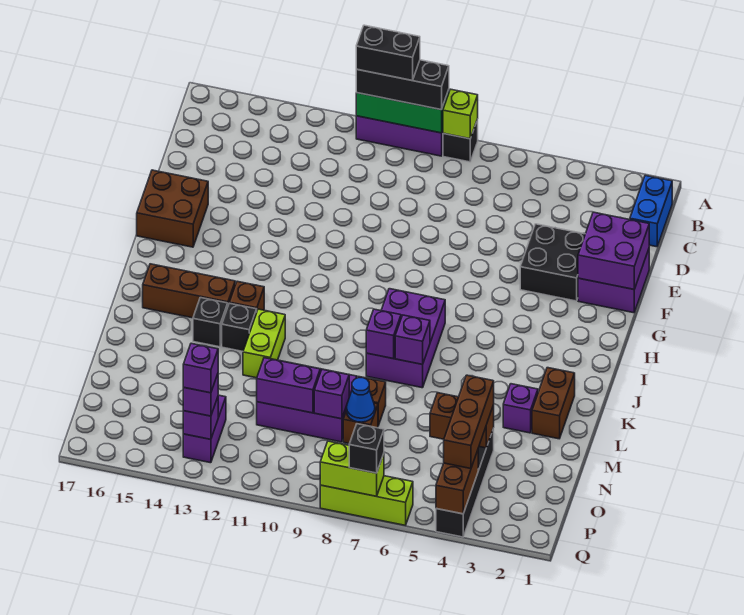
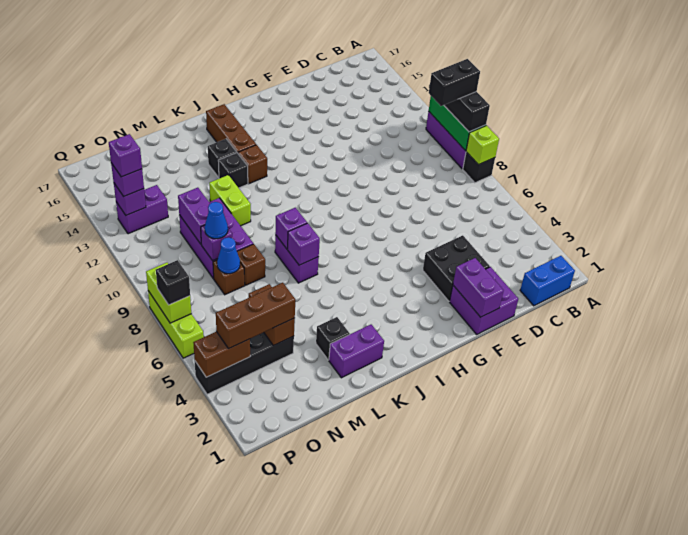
black 1x2 brick [356,25,420,81] -> black 1x2 brick turned to [429,59,480,106]
purple 2x2 brick [578,212,649,289] -> purple 1x2 brick [453,258,504,317]
brown 2x2 brick [137,170,208,247] -> none
purple 2x3 brick [366,289,445,388] -> purple 1x2 brick [275,235,319,283]
brown 1x2 brick [532,368,575,439] -> purple 1x2 brick [329,325,384,378]
lime 1x2 brick [243,309,285,378] -> lime 1x2 brick turned to [209,175,251,226]
purple 1x1 brick [503,384,538,433] -> black 1x1 brick [316,317,350,360]
none -> blue 1x1 cone [205,202,228,239]

